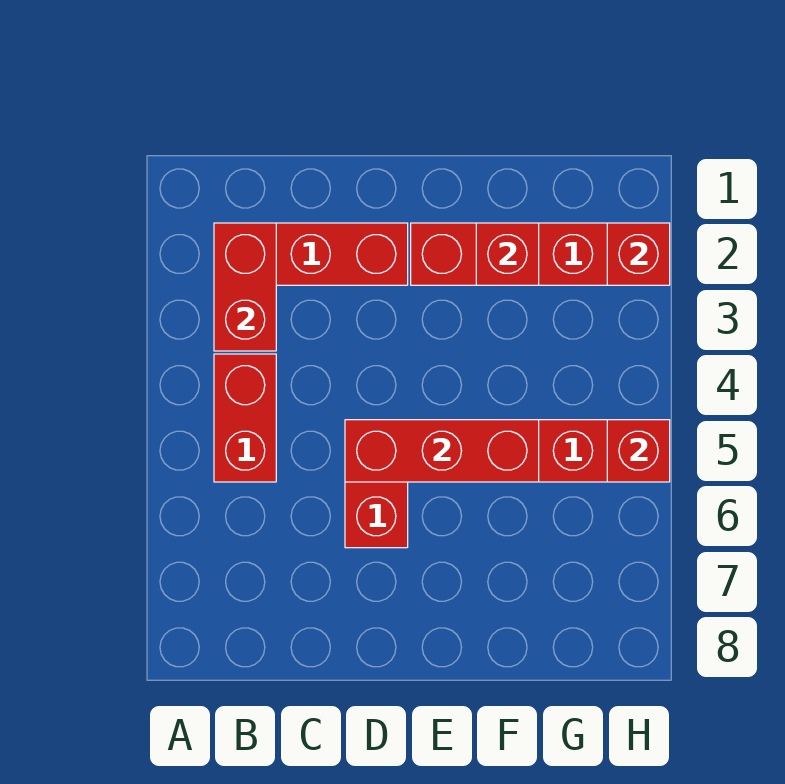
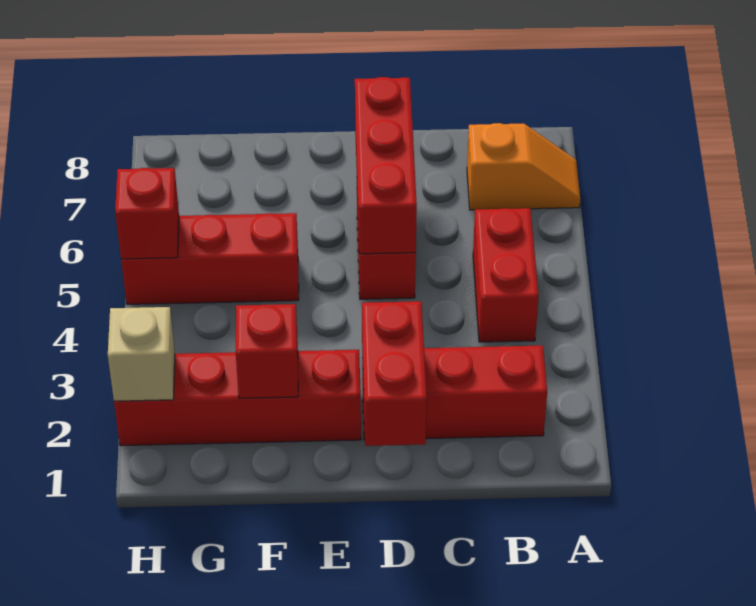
none -> orange 1x2 slope [467,123,580,210]
red 1x2 brick [214,223,276,351] -> red 1x2 brick moved to [362,301,427,446]
red 1x3 brick [345,420,539,482] -> red 1x3 brick turned to [355,77,417,254]
red 1x1 brick [607,223,670,285] -> tan 1x1 brick [108,307,175,401]

